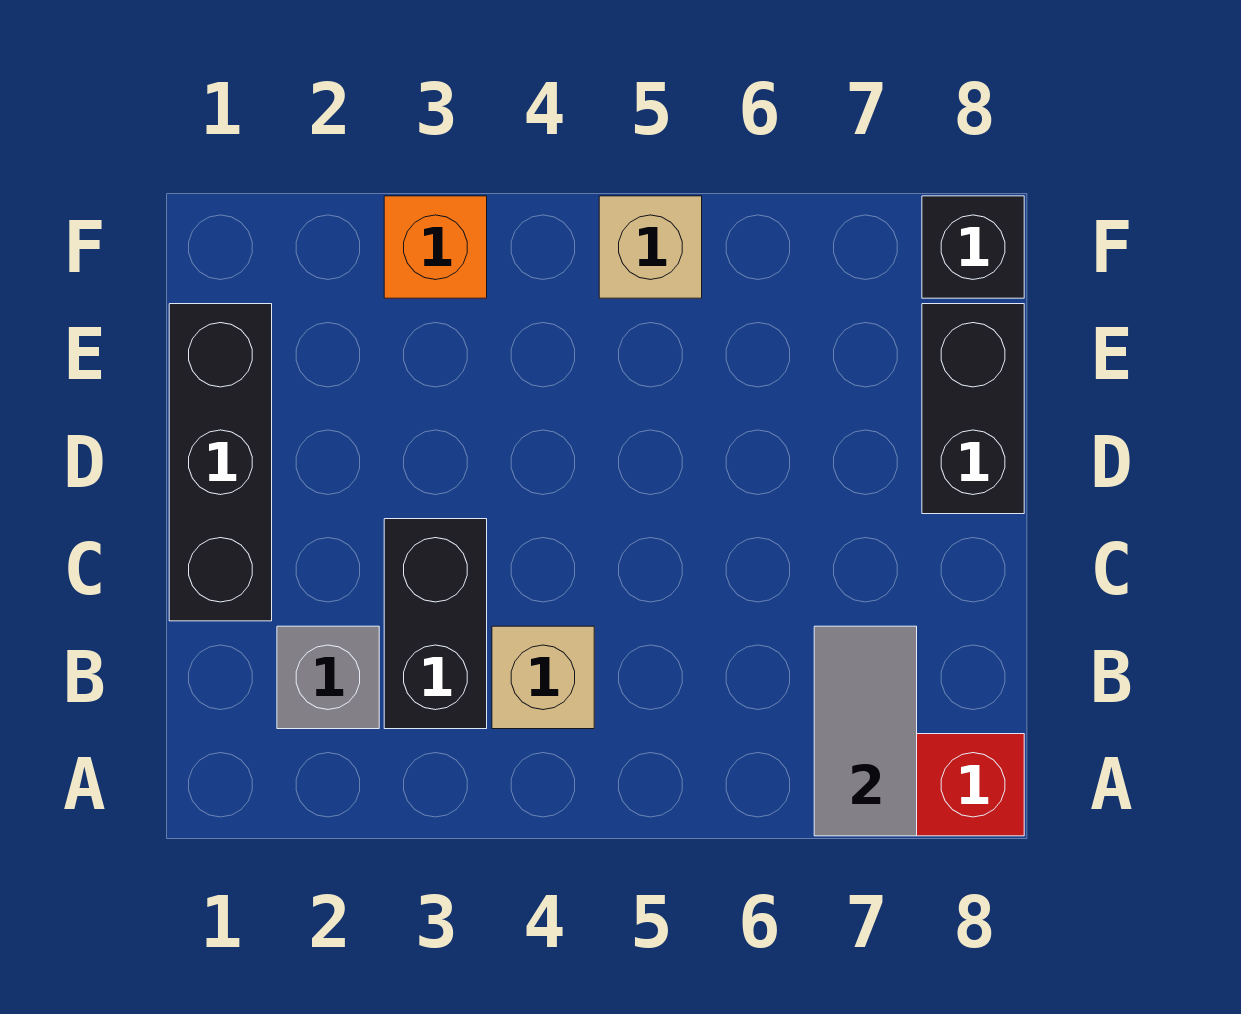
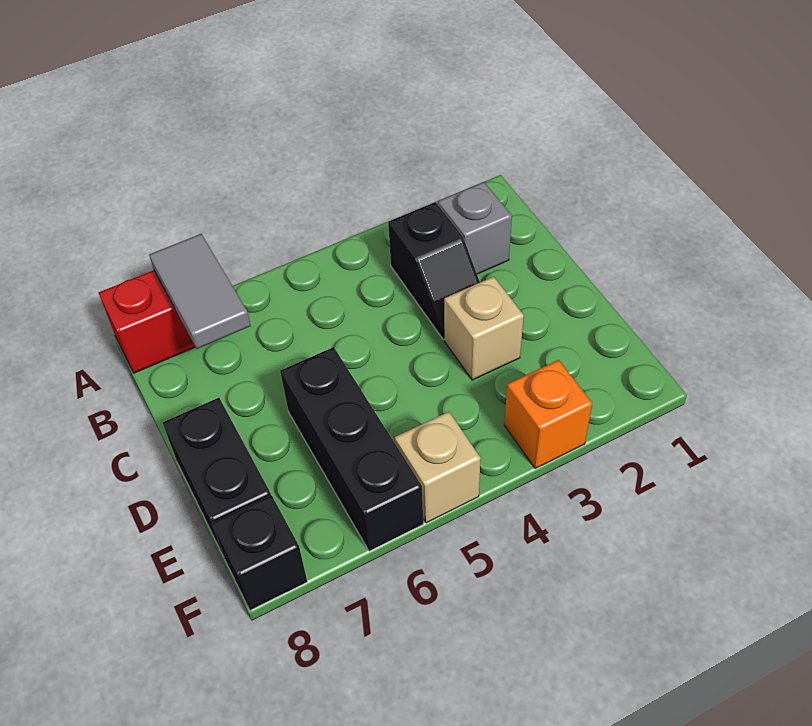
black 1x2 brick [384,519,487,729] -> black 1x2 slope [388,202,480,339]
tan 1x1 brick [492,626,594,729] -> tan 1x1 brick moved to [444,277,524,380]
black 1x3 brick [169,304,272,621] -> black 1x3 brick moved to [280,347,423,551]

